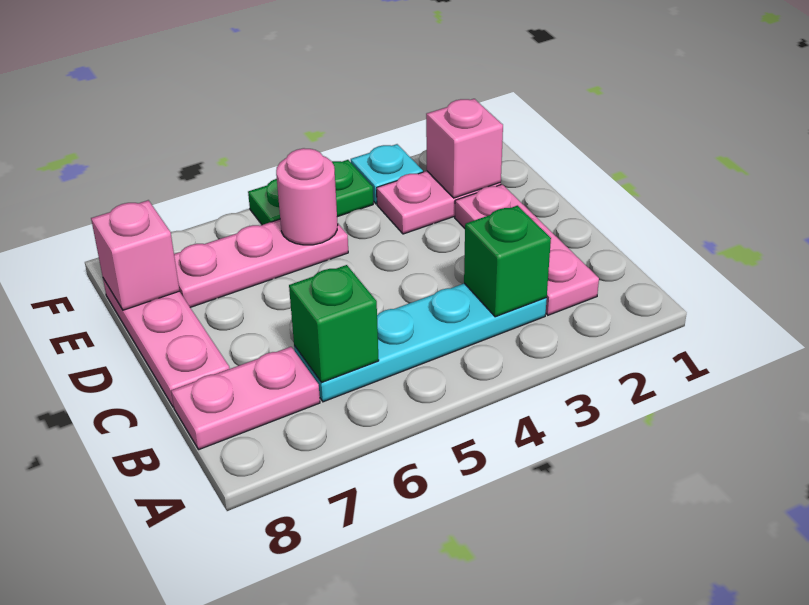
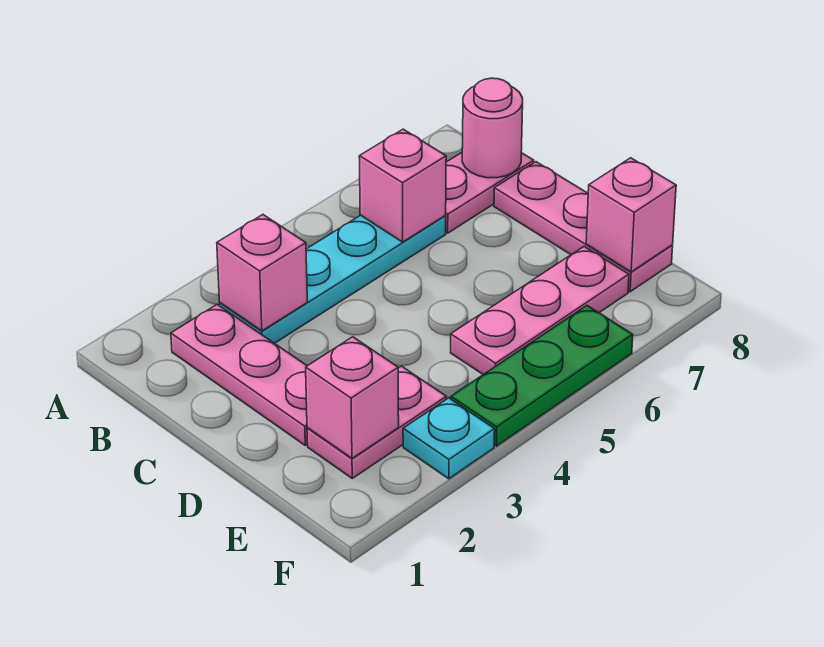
green 1x1 brick [464,206,551,317] -> pink 1x1 brick [217,215,307,331]
green 1x1 brick [289,265,379,382] -> pink 1x1 brick [359,129,446,242]
pink 1x1 round brick [276,148,338,245] -> pink 1x1 round brick moved to [462,78,523,178]
green 1x2 plate [248,160,373,225] -> green 1x3 plate [451,306,633,446]

